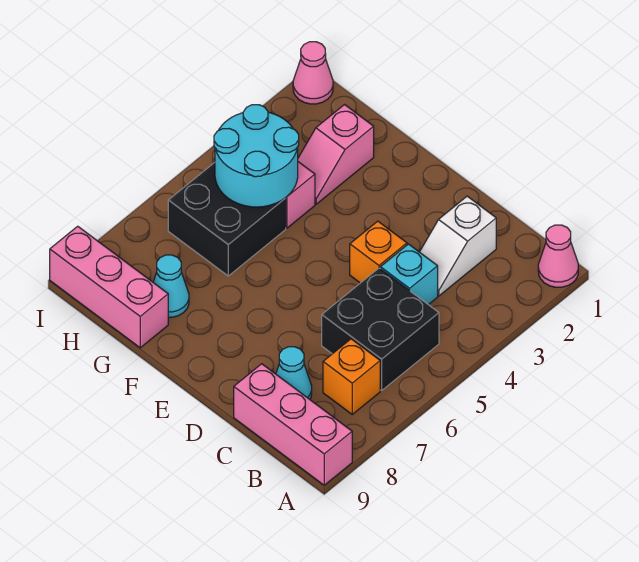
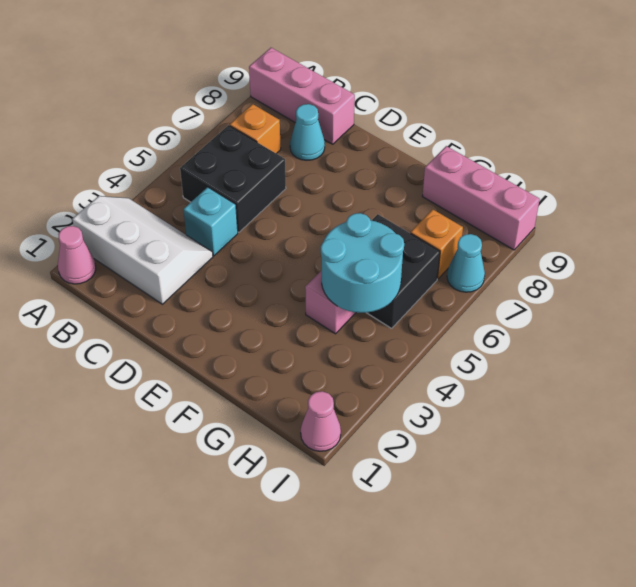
white 1x2 slope [420,196,496,296] -> white 2x3 slope [72,196,213,304]
orange 1x1 brick [350,221,407,283] -> orange 1x1 brick moved to [410,209,463,279]
pink 1x2 slope [298,105,374,204] -> none
cyan 1x1 cone [153,255,189,317] -> cyan 1x1 cone moved to [447,234,485,292]

